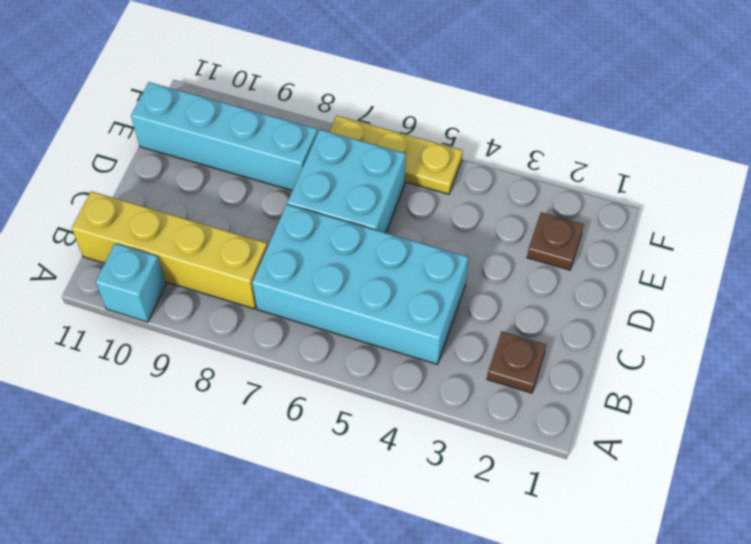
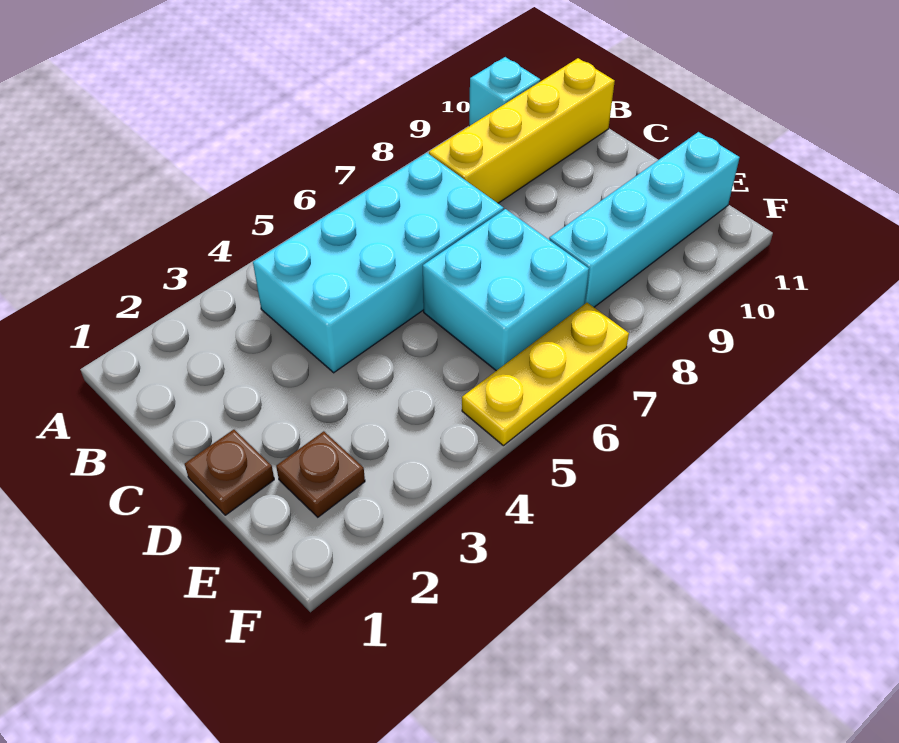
brown 1x1 plate [487,331,546,393] -> brown 1x1 plate moved to [185,430,274,515]

